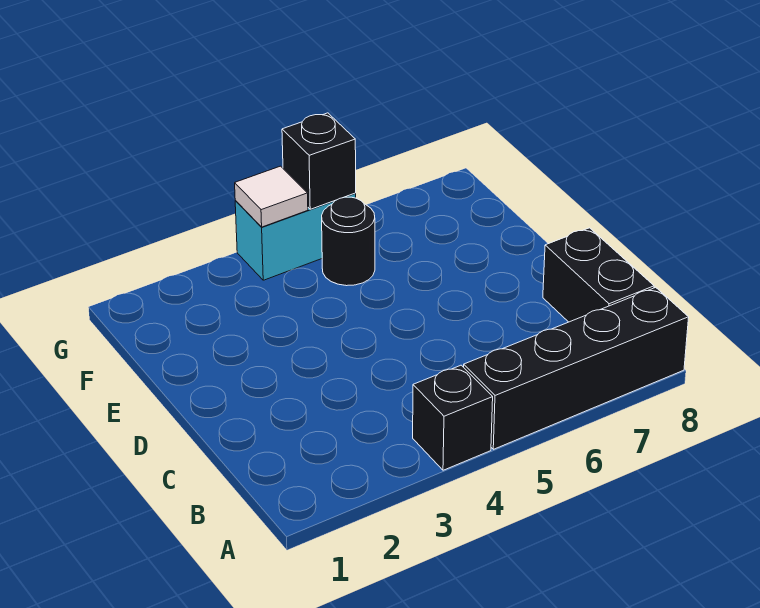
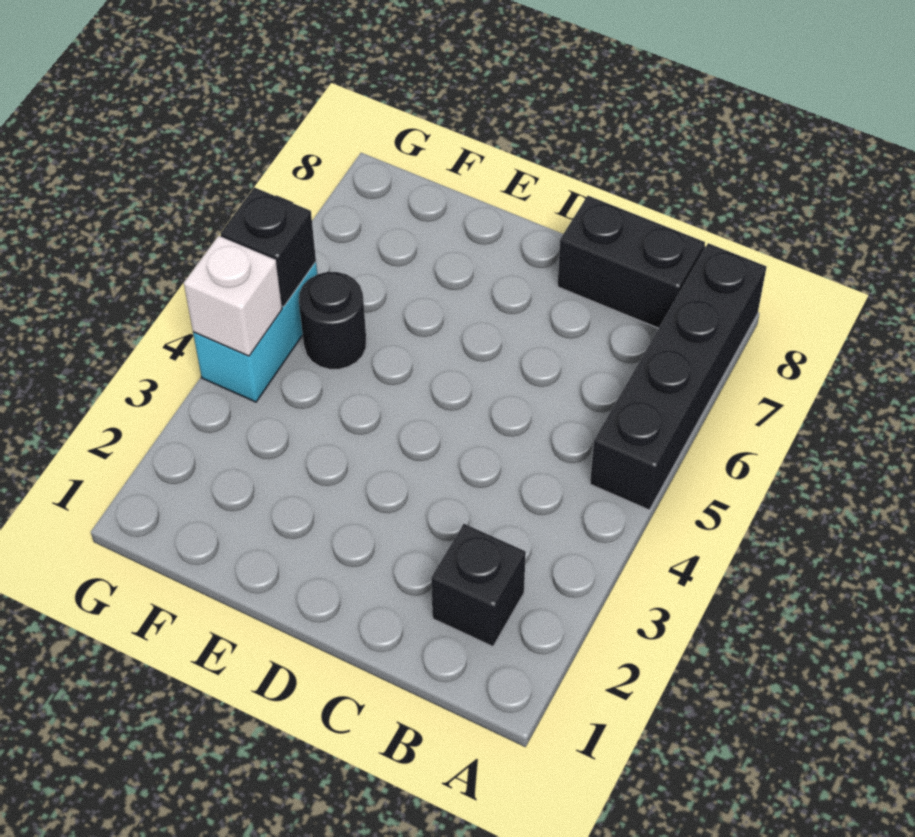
black 1x1 brick [413,365,493,470] -> black 1x1 brick moved to [431,524,526,646]
white 1x1 tile [235,166,308,227] -> white 1x1 brick [184,236,282,356]

